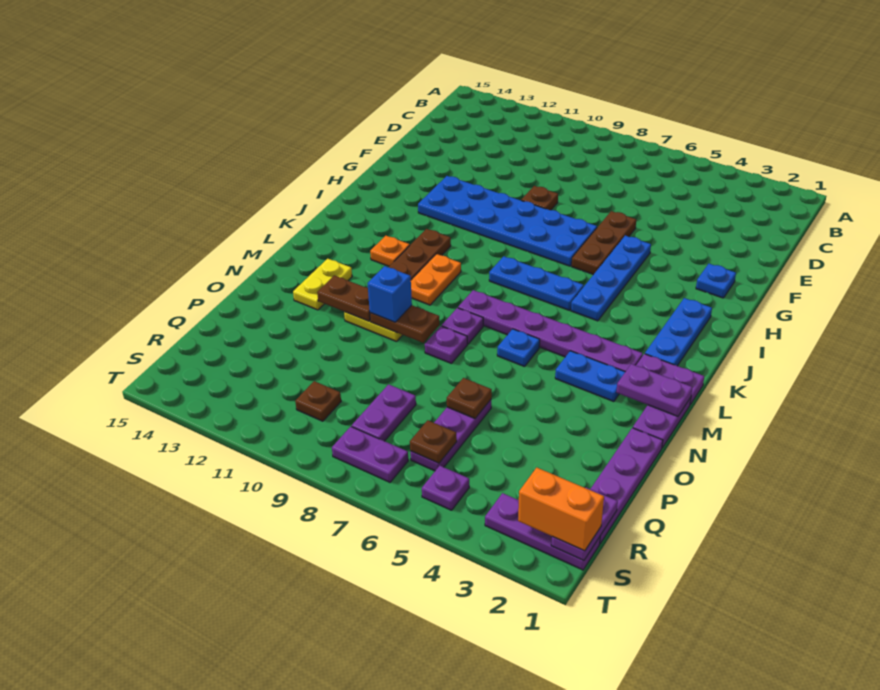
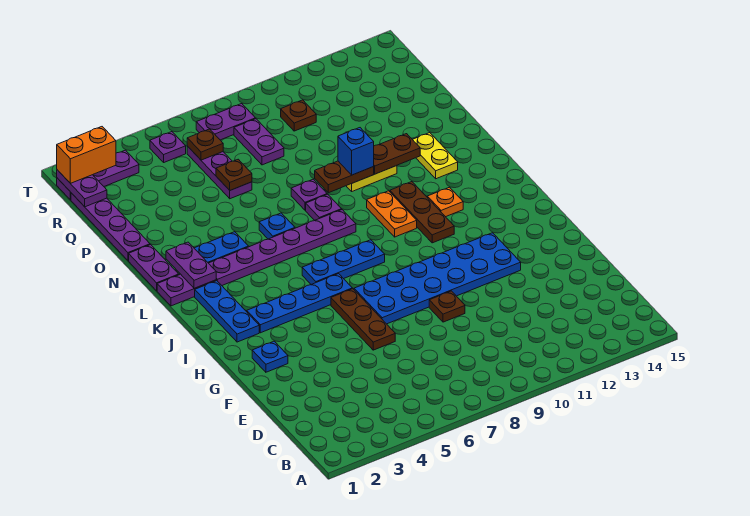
blue 1x4 plate [571,236,651,321] -> blue 1x4 plate turned to [247,274,352,333]
purple 1x2 plate [616,364,692,416] -> purple 1x2 plate turned to [166,242,216,288]

